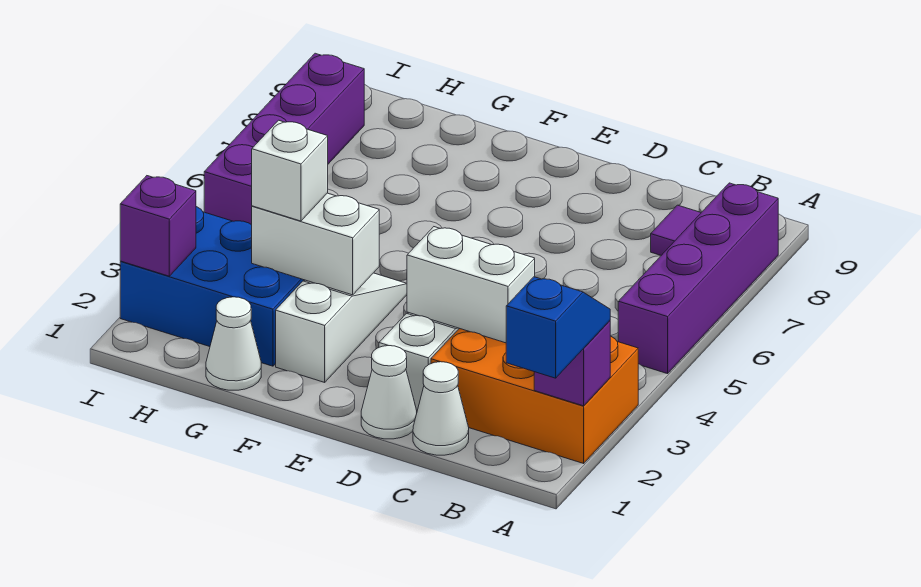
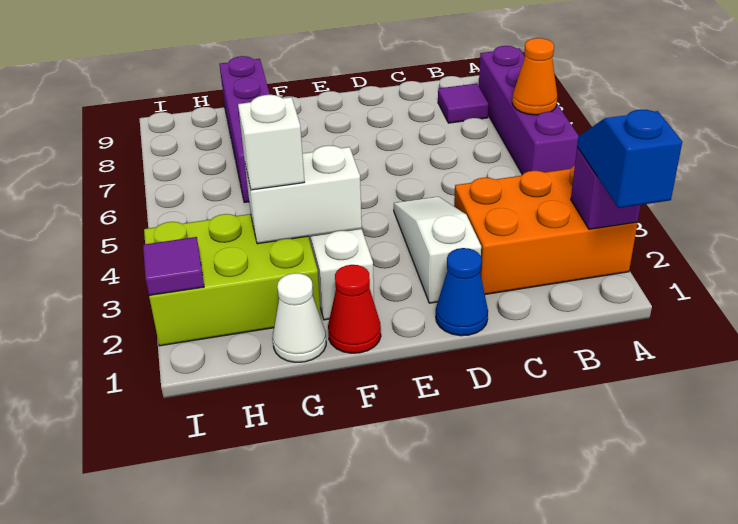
none -> orange 1x1 cone [512,38,557,115]
white 1x1 cone [413,362,469,455] -> none
white 1x2 brick [407,227,535,343] -> none
white 1x1 cone [361,346,417,439] -> blue 1x1 cone [436,248,488,336]
none -> red 1x1 cone [328,265,381,353]
blue 2x3 brick [120,207,305,366] -> lime 2x3 brick [144,214,321,346]
purple 1x1 brick [120,176,196,276] -> purple 1x1 tile [143,237,204,295]
purple 1x4 brick [204,53,364,225] -> purple 1x4 brick moved to [219,56,270,203]

